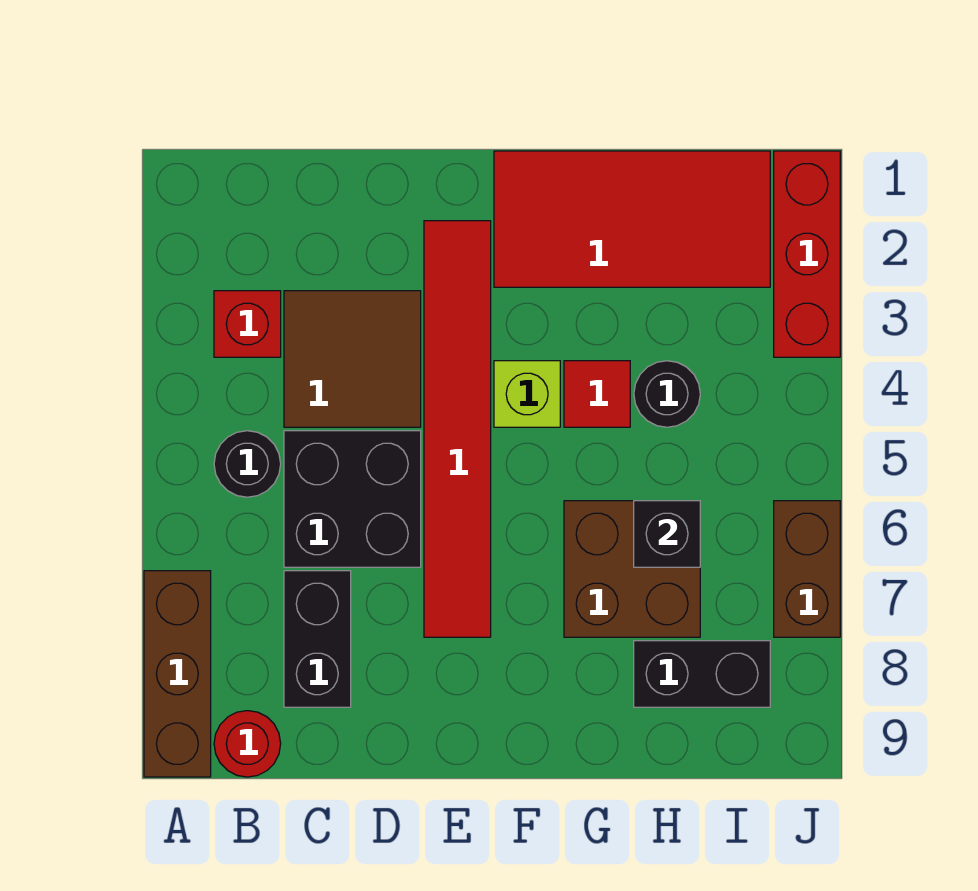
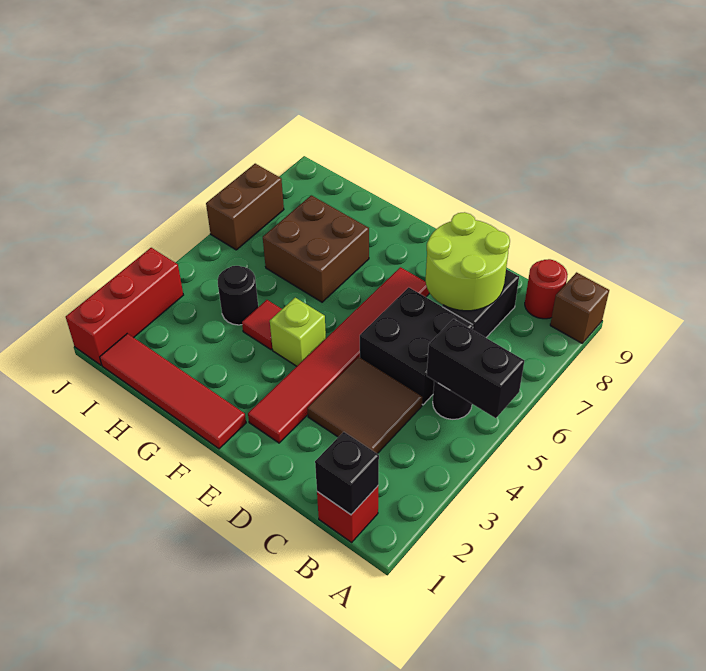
brown 1x3 brick [144,571,211,777] -> brown 1x1 brick [550,272,609,343]
red 1x1 brick [214,291,281,357] -> red 1x1 brick moved to [317,486,378,542]
none -> lime 2x2 round brick [426,212,510,311]
red 2x4 tile [494,151,770,287] -> red 1x4 tile [100,333,246,449]
black 1x1 brick [634,501,700,567] -> black 1x1 brick moved to [315,432,379,515]
black 1x2 brick [634,641,770,707] -> black 1x2 brick moved to [427,319,524,418]

